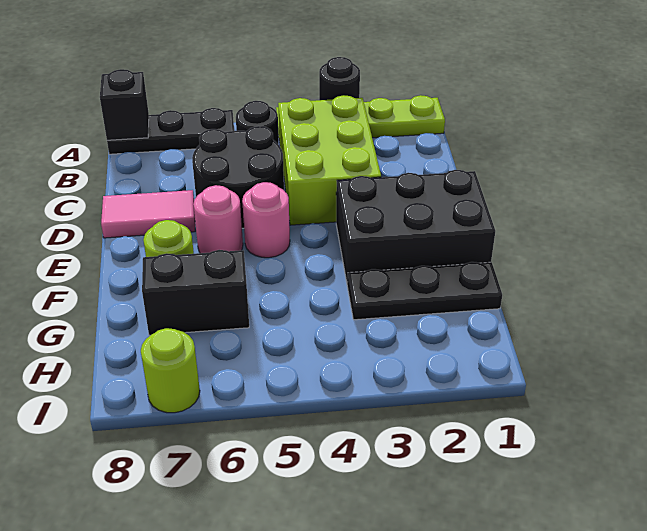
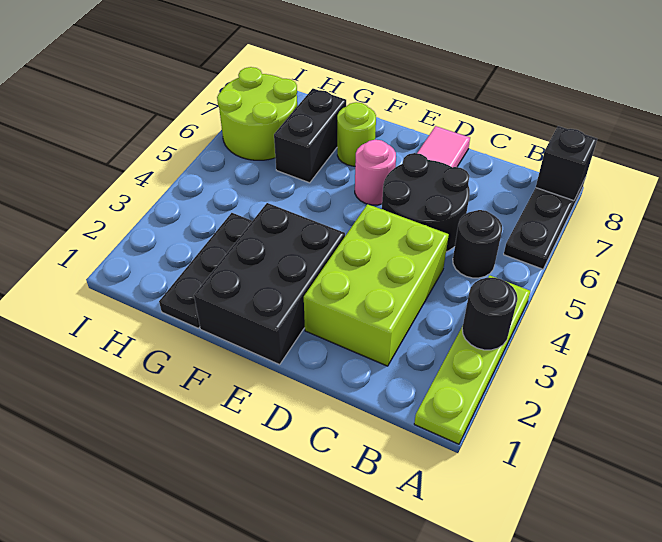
lime 2x3 brick [278,95,381,225] -> lime 2x3 brick turned to [304,204,449,366]
pink 1x1 round brick [242,182,290,258] -> none
lime 1x1 round brick [141,328,200,413] -> lime 2x2 round brick [217,67,297,160]

